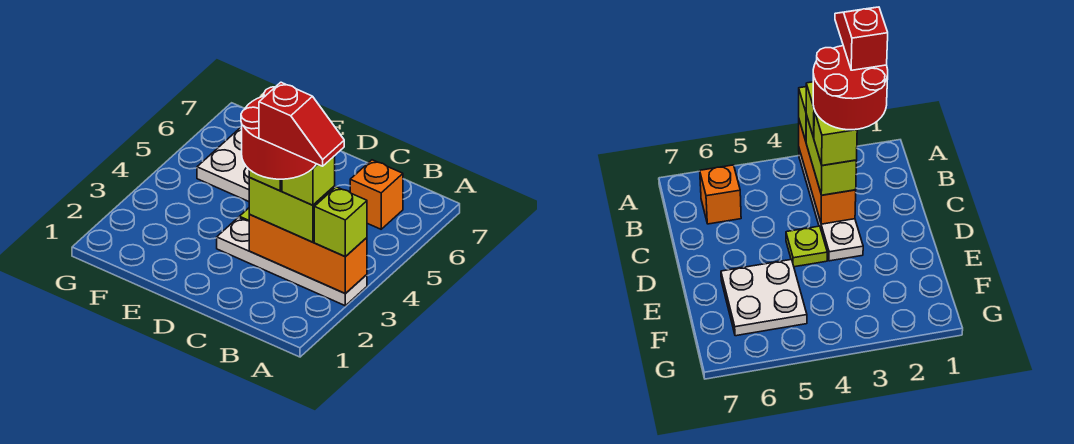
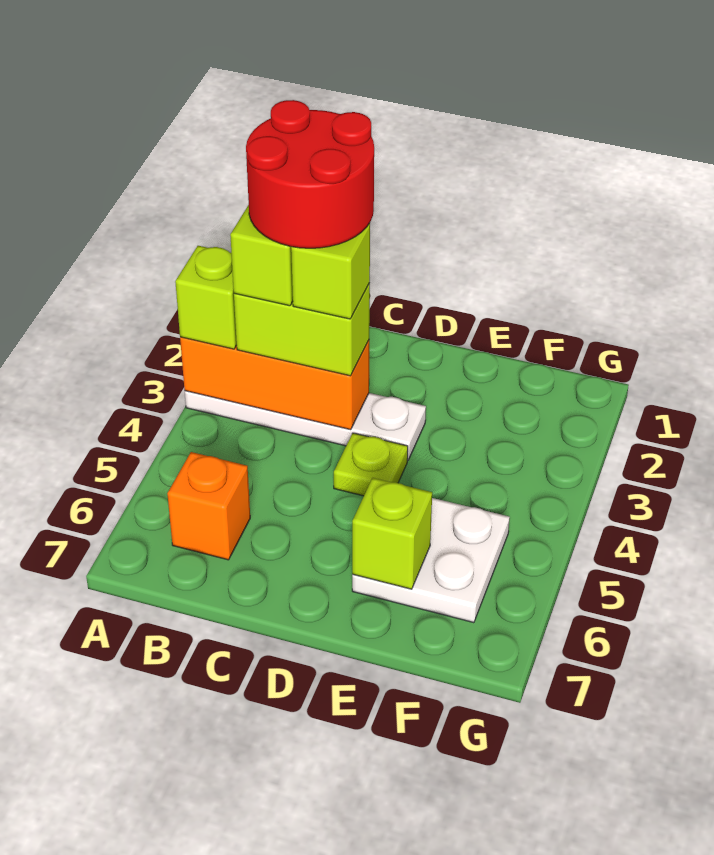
red 1x2 slope [259,82,344,166] -> none
none -> lime 1x1 brick [352,478,432,589]

